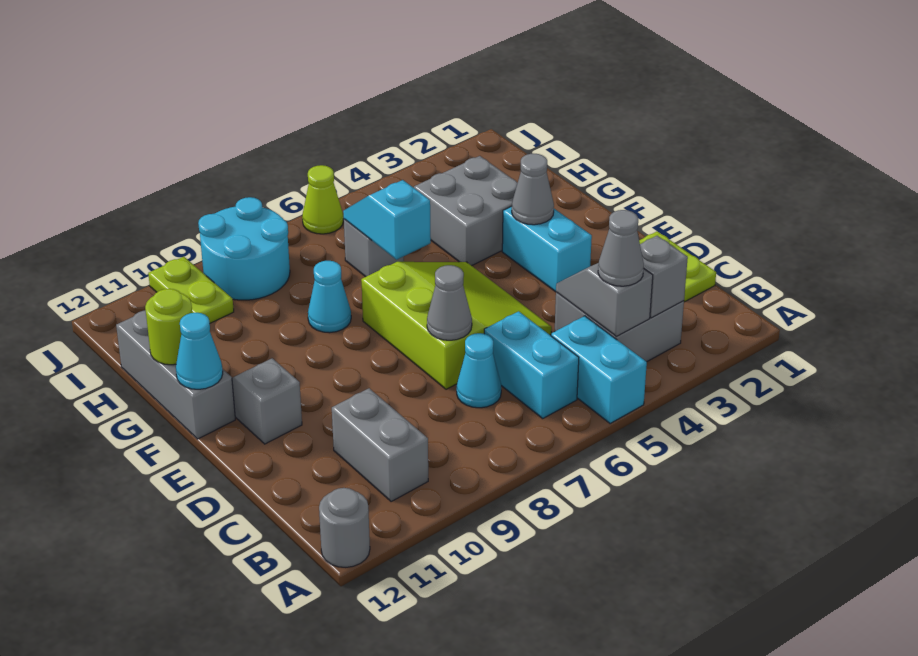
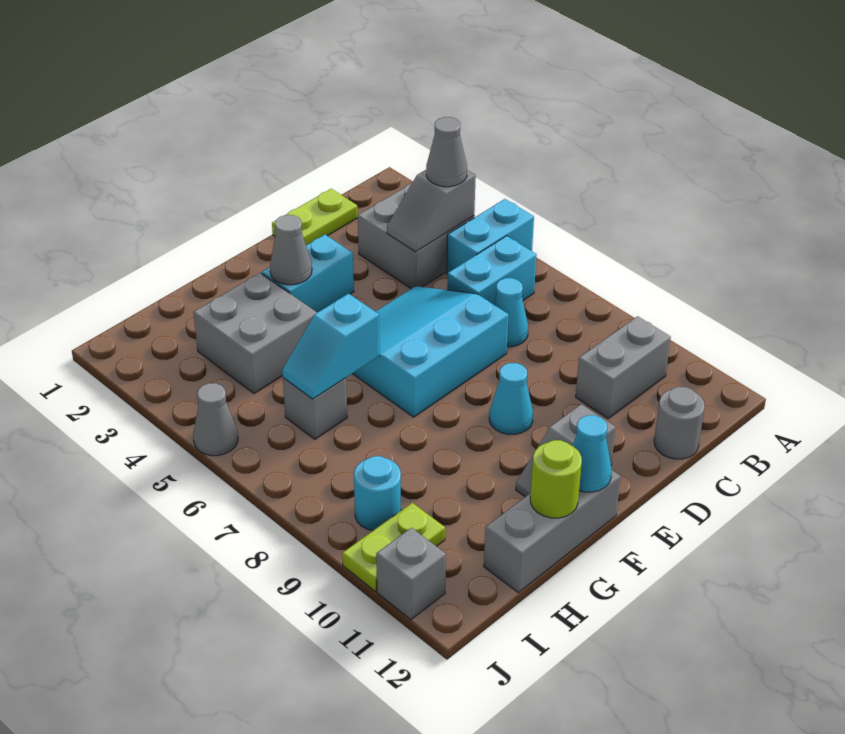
grey 1x1 round brick [319,488,370,567] -> grey 1x1 round brick moved to [654,387,705,459]
grey 1x1 brick [640,236,688,318] -> grey 1x1 brick moved to [376,528,446,620]
lime 3x3 slope [361,262,552,389] -> cyan 3x3 slope [353,286,509,417]
grey 1x1 cone [427,265,472,340] -> grey 1x1 cone moved to [193,383,238,456]
cyan 1x1 cone [308,261,351,333] -> cyan 1x1 cone moved to [489,363,533,434]
cyan 2x2 round brick [198,197,290,300] -> cyan 1x1 round brick [354,456,401,531]
lime 1x1 cone [302,165,343,234] -> none

